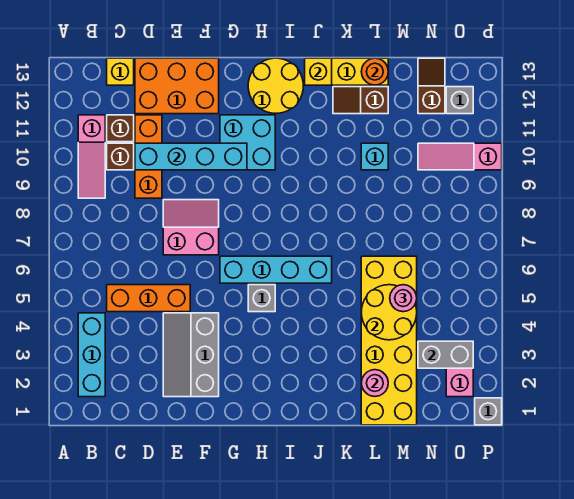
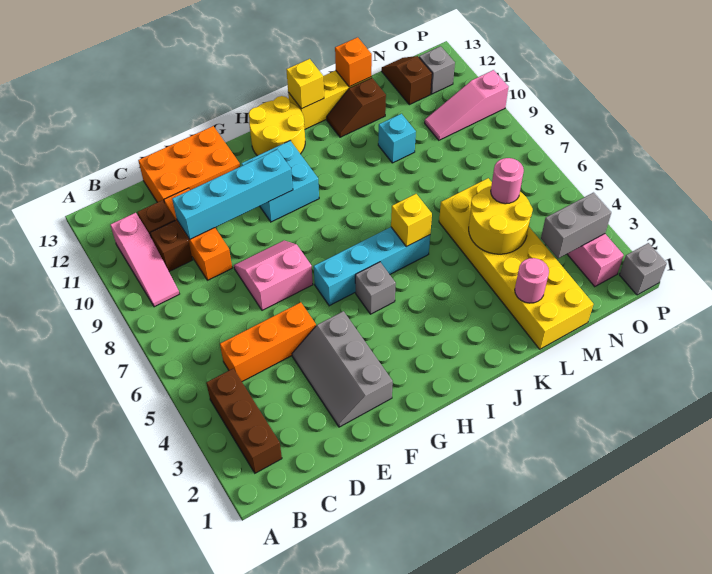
cyan 1x3 brick [78,313,105,397] -> brown 1x3 brick [206,369,282,473]
yellow 1x1 brick [107,58,134,85] -> yellow 1x1 brick moved to [391,194,432,247]
orange 1x1 round brick [361,58,388,85] -> orange 1x1 brick [335,37,372,87]

